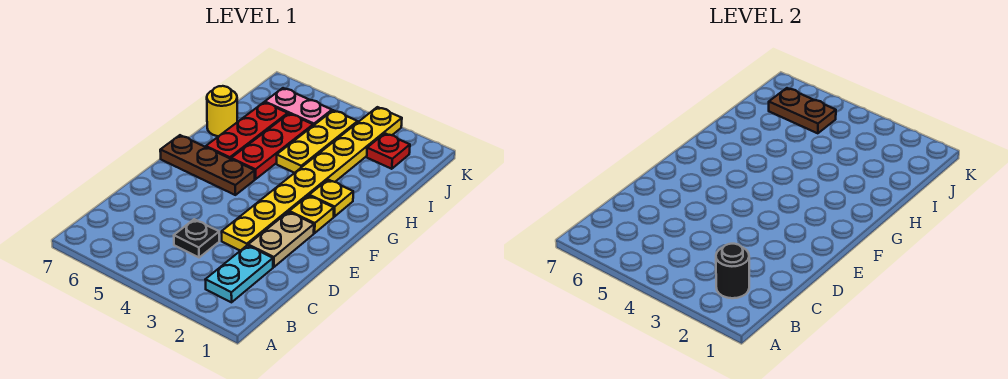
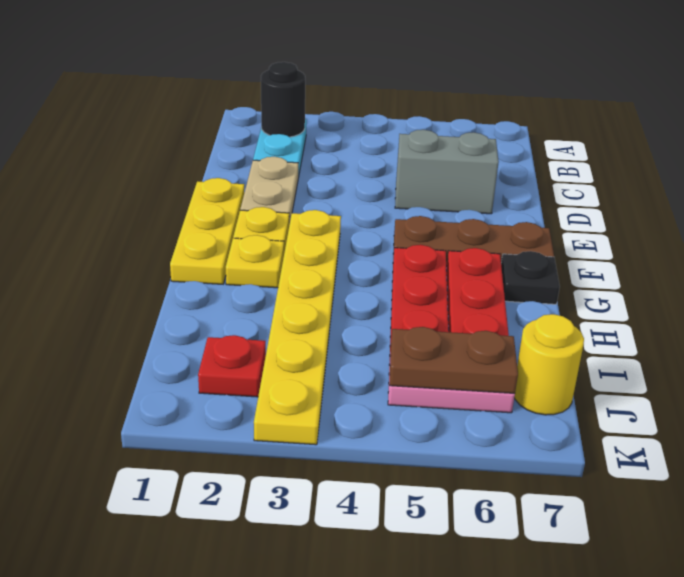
black 1x1 plate [174,219,219,258] -> black 1x1 plate moved to [501,251,560,304]
yellow 1x8 plate [221,107,402,251] -> yellow 1x6 plate [254,210,341,445]
none -> grey 1x2 brick [395,130,499,214]
yellow 1x3 plate [277,110,358,173] -> yellow 1x3 plate moved to [170,178,244,284]
yellow 1x1 round brick [207,86,237,136] -> yellow 1x1 round brick moved to [514,314,584,415]

